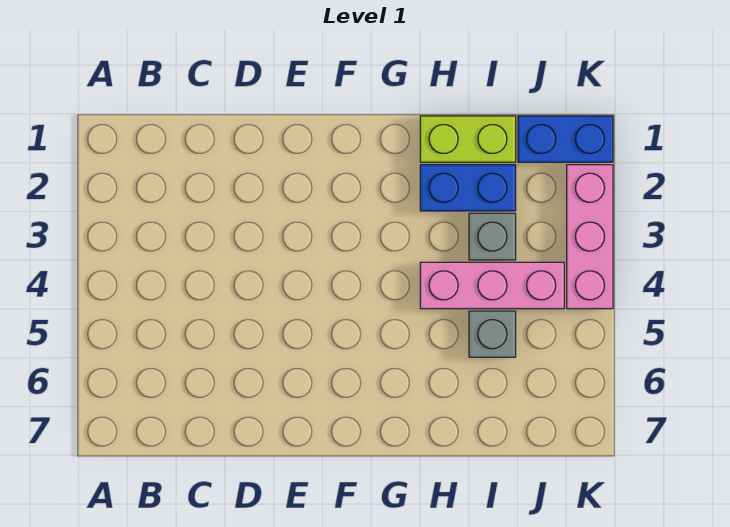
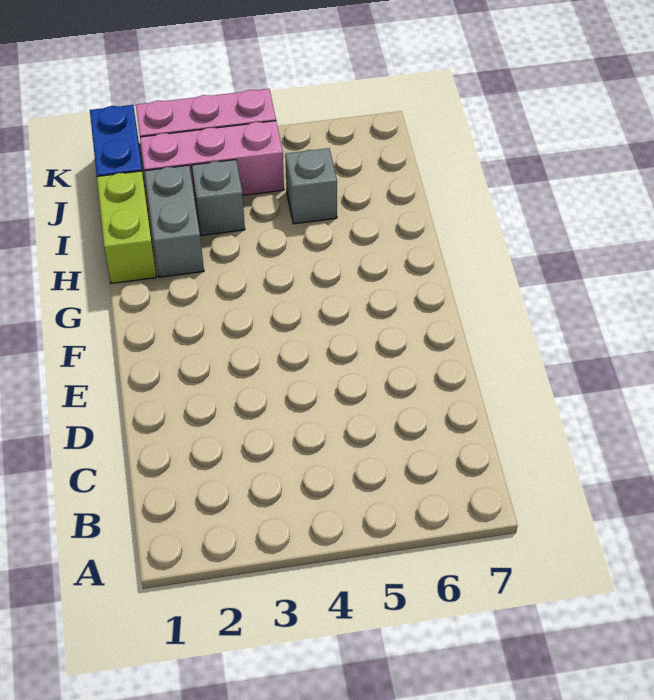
blue 1x2 brick [420,165,516,211] -> grey 1x2 brick [144,165,204,277]
pink 1x3 brick [420,262,564,309] -> pink 1x3 brick turned to [140,121,284,198]

